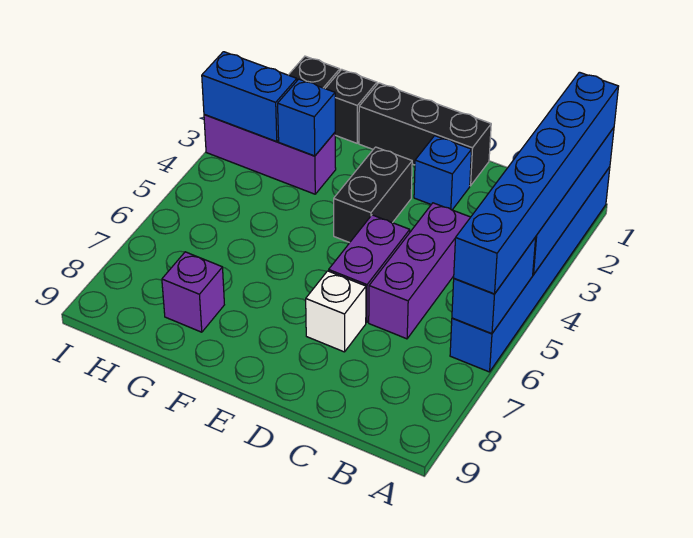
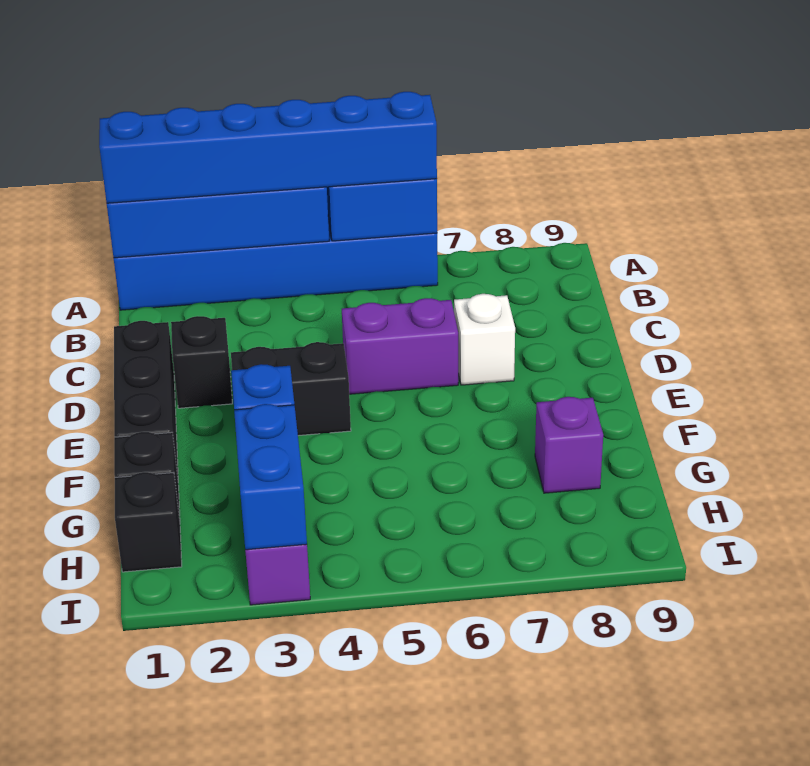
purple 1x3 brick [369,203,470,339] -> none
blue 1x1 brick [414,136,472,210] -> black 1x1 brick [171,316,232,408]

